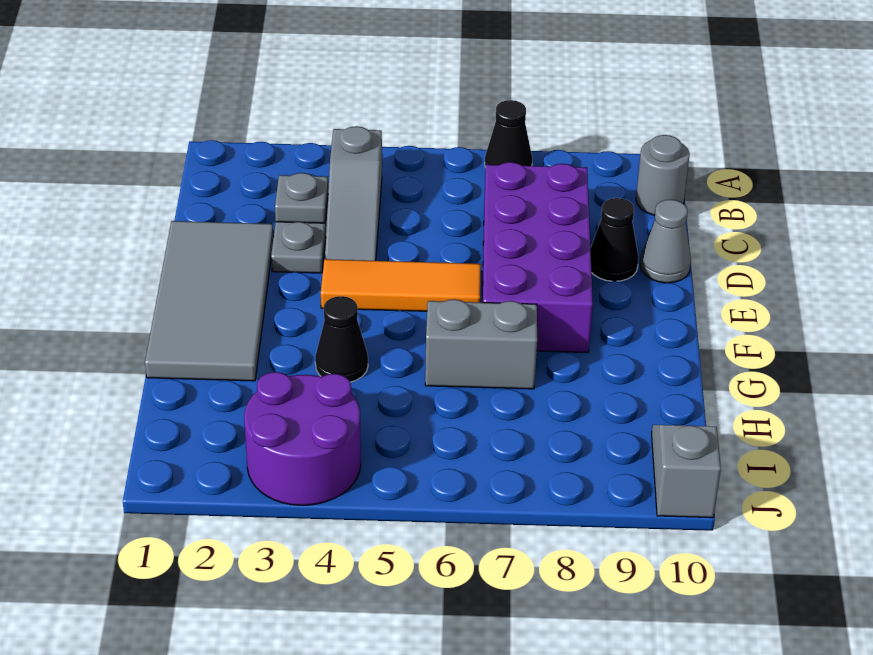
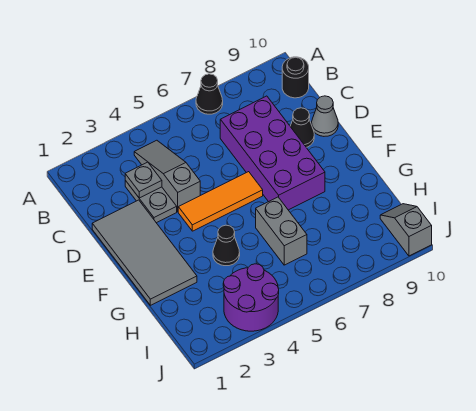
grey 1x3 slope [325,126,382,261] -> grey 1x3 slope turned to [134,140,200,212]
grey 1x1 round brick [636,135,690,215] -> black 1x1 round brick [282,57,309,98]
grey 1x2 brick [425,299,537,389] -> grey 1x2 brick turned to [256,197,307,265]

